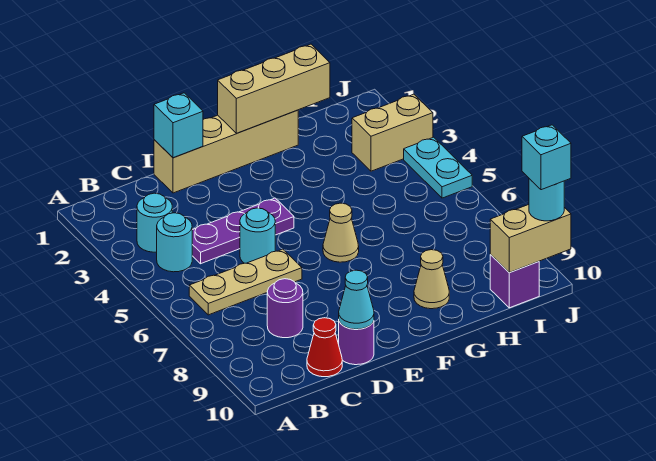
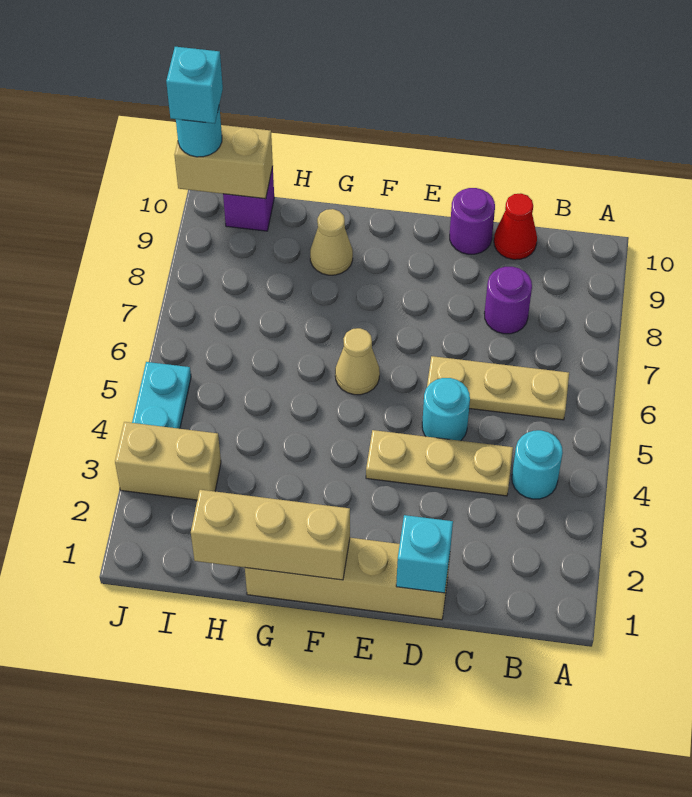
cyan 1x1 round brick [137,193,172,252] -> none
purple 1x3 plate [192,198,294,264] -> tan 1x3 plate [366,430,513,496]
cyan 1x1 cone [339,270,374,329] -> none

